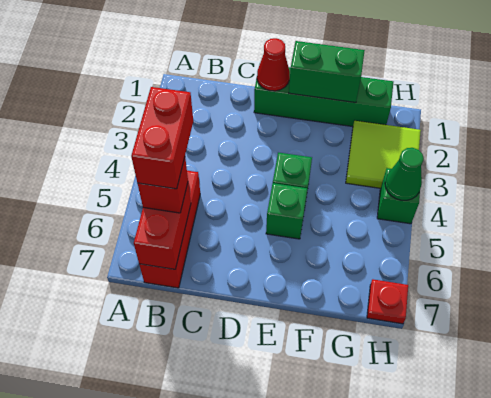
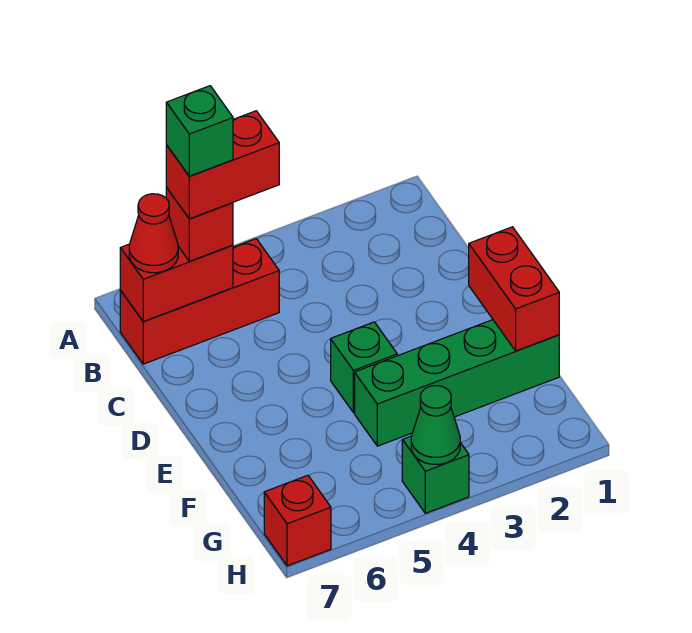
green 1x4 brick [254,67,393,127] -> green 1x4 brick turned to [355,320,559,446]
red 1x1 cone [257,38,290,91] -> red 1x1 cone moved to [129,194,178,273]
green 1x2 brick [289,41,365,103] -> red 1x2 brick [469,227,559,351]
green 1x1 brick [266,183,307,239] -> green 1x1 brick moved to [166,86,233,176]
lime 2x2 tile [346,121,421,188] -> none
red 1x1 plate [367,279,408,324] -> red 1x1 brick [264,475,331,566]

